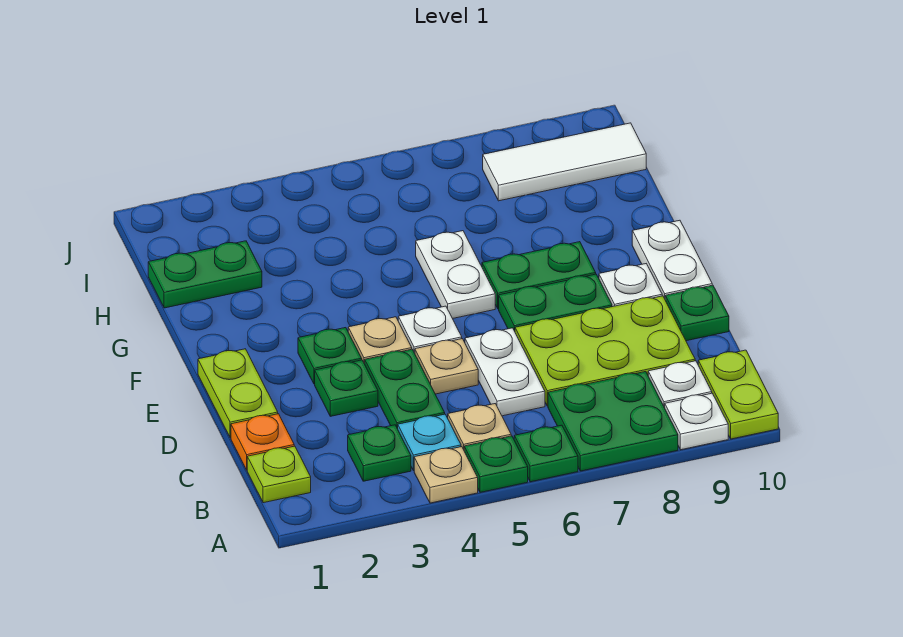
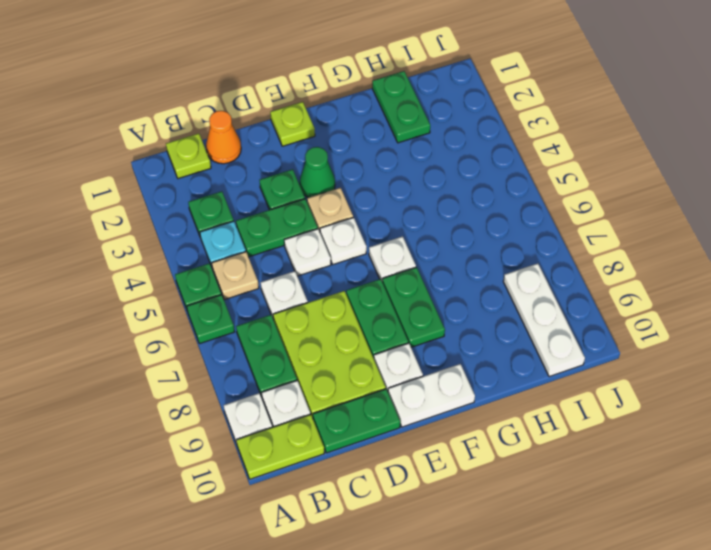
tan 1x1 plate [414,447,478,503] -> none
green 2x2 plate [548,372,678,471] -> green 1x2 plate [236,315,297,397]
orange 1x1 plate [231,414,294,470] -> orange 1x1 cone [206,111,241,164]
white 1x2 plate [465,328,545,416] -> white 1x1 plate [260,271,308,319]
lime 1x2 plate [198,349,278,438] -> lime 1x1 plate [270,102,315,146]
tan 1x1 plate [415,339,478,394] -> white 1x1 plate [284,229,331,276]
green 1x1 plate [665,285,729,341] -> green 1x2 plate [313,389,400,453]
green 1x1 plate [298,328,362,384] -> green 1x1 cone [300,147,335,198]
white 1x2 plate [416,231,495,319] -> white 1x1 plate [369,236,416,282]
white 1x3 tile [483,123,646,201] -> white 1x3 plate [503,264,585,377]

